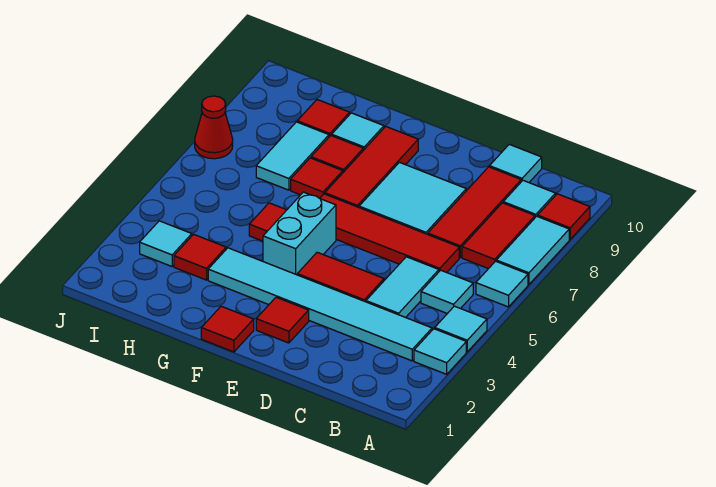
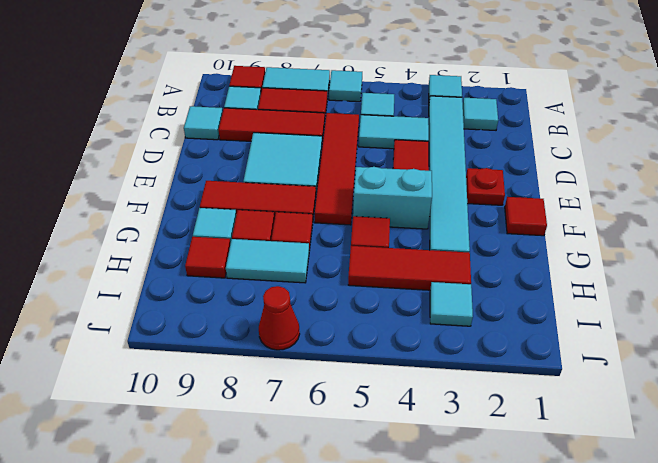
cyan 1x1 tile [435,306,487,352] -> cyan 1x1 tile moved to [463,98,498,130]
red 1x1 tile [256,297,309,343] -> red 1x1 plate [466,168,505,205]
red 1x1 tile [174,234,226,280] -> red 1x3 tile [348,246,471,290]

